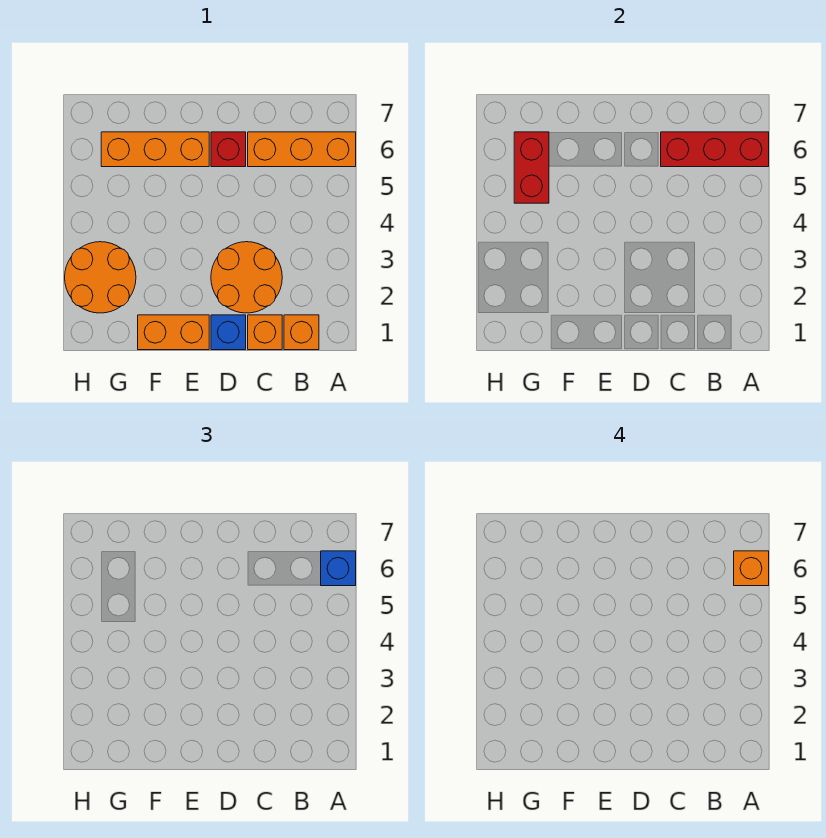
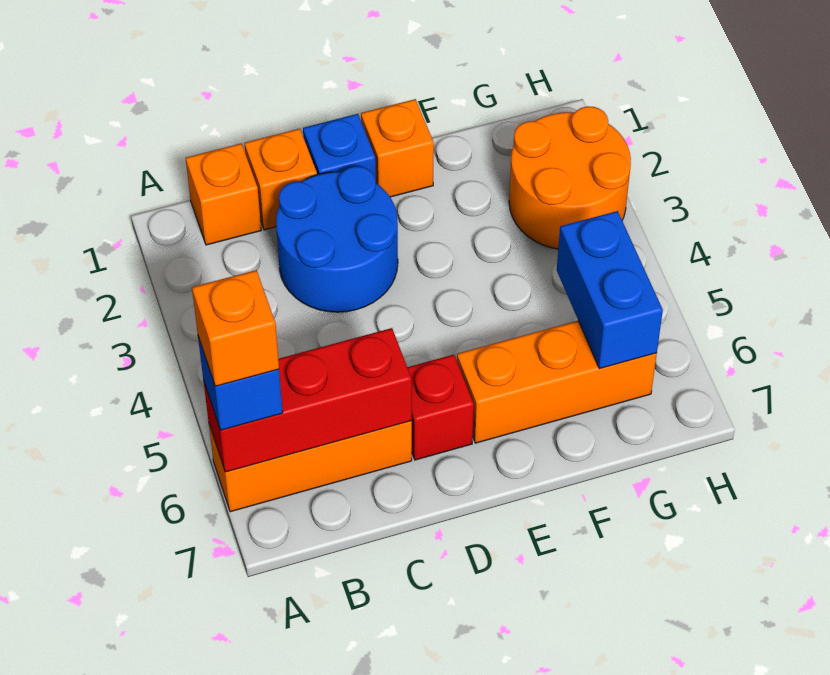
orange 2x2 round brick [211,242,282,313] -> blue 2x2 round brick [276,166,398,312]
orange 1x2 brick [138,315,209,350] -> orange 1x1 brick [361,99,434,197]
red 1x2 brick [514,132,549,203] -> blue 1x2 brick [557,211,663,369]

